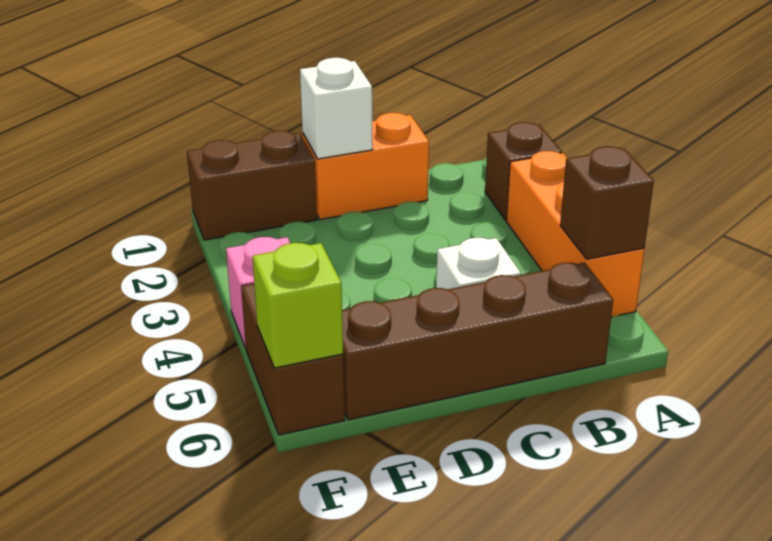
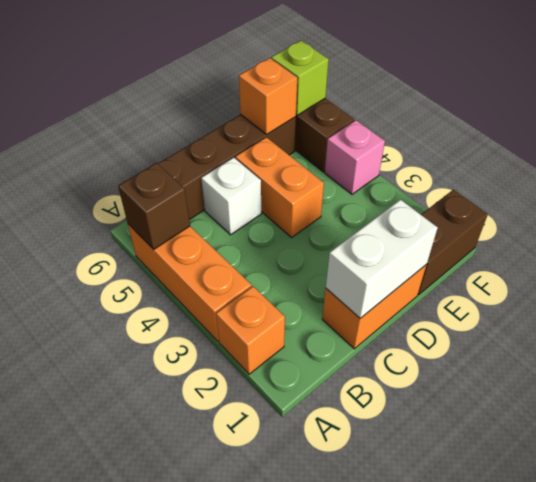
brown 1x1 brick [485,122,562,220] -> orange 1x1 brick [216,286,285,374]
white 1x1 brick [300,58,373,159] -> white 1x2 brick [326,199,438,318]
none -> orange 1x2 brick [235,137,324,238]
none -> orange 1x1 brick [239,58,297,134]

